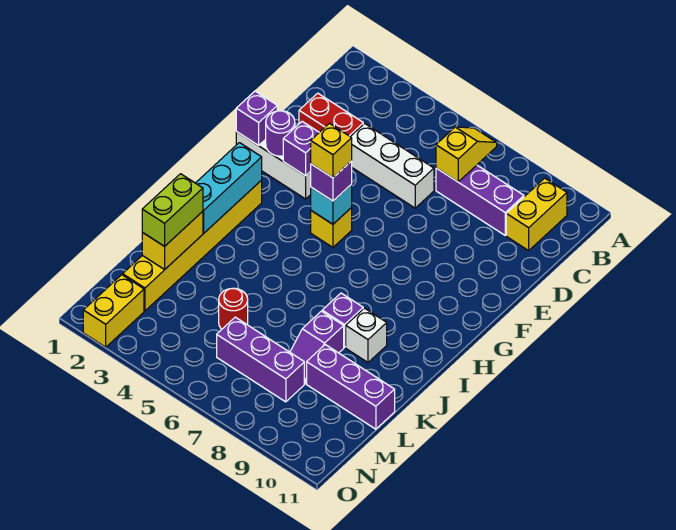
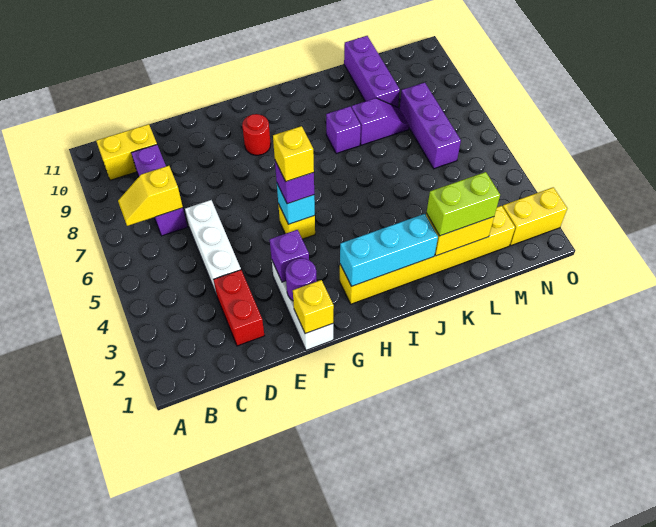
purple 1x1 brick [236,91,277,146] -> yellow 1x1 brick [293,280,334,334]
white 1x1 brick [346,308,387,362] -> none
red 1x1 round brick [219,288,248,329] -> red 1x1 round brick moved to [242,114,271,155]

